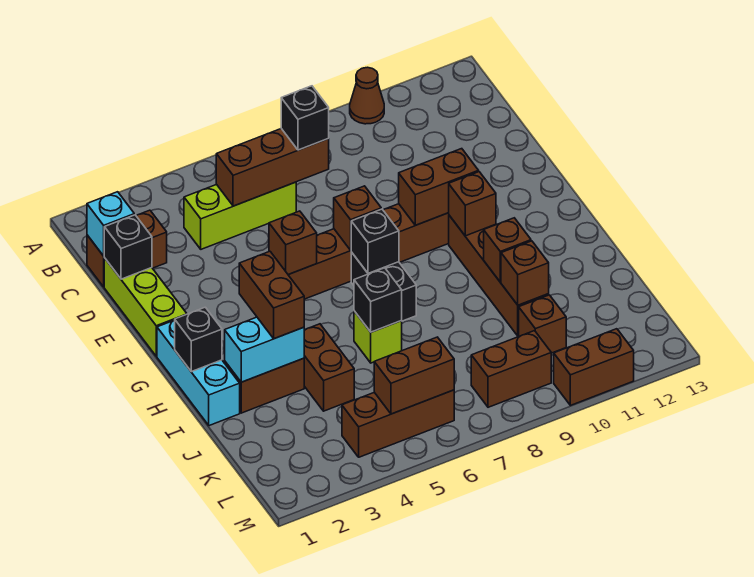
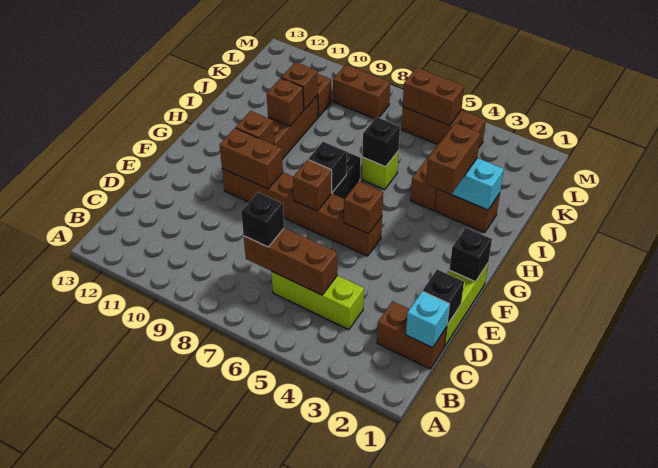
brown 1x1 cone [350,67,384,124] -> none
cyan 1x3 brick [157,320,240,426] -> none
black 1x1 brick [175,307,222,372] -> black 1x1 brick moved to [449,228,492,282]
brown 1x2 brick [554,329,634,405] -> none

